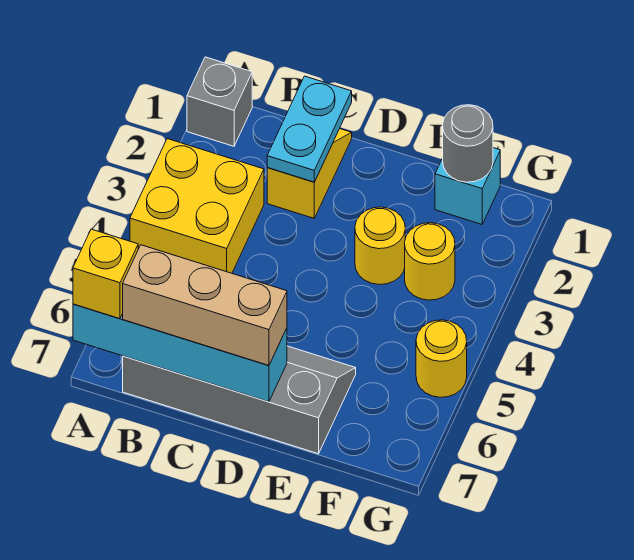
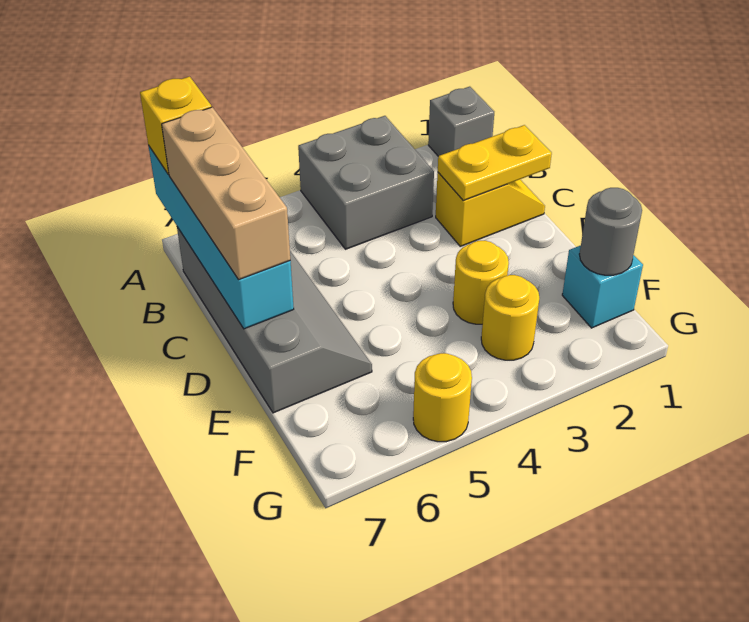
yellow 2x2 brick [130,139,264,273] -> grey 2x2 brick [298,116,434,249]
cyan 1x2 plate [267,76,352,182] -> yellow 1x2 plate [438,125,552,200]

